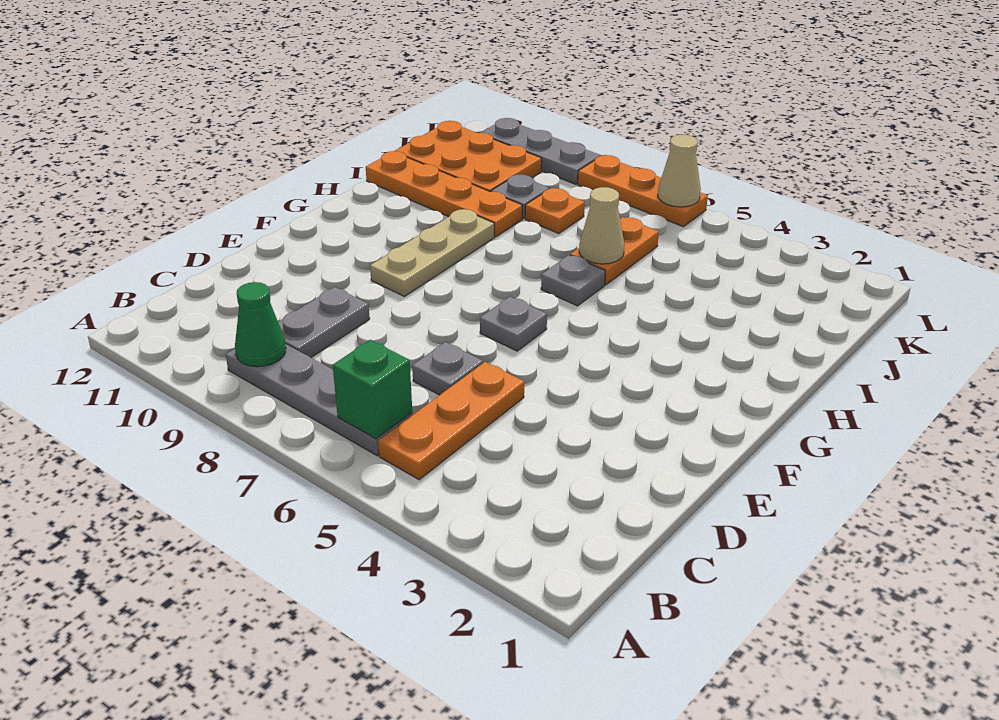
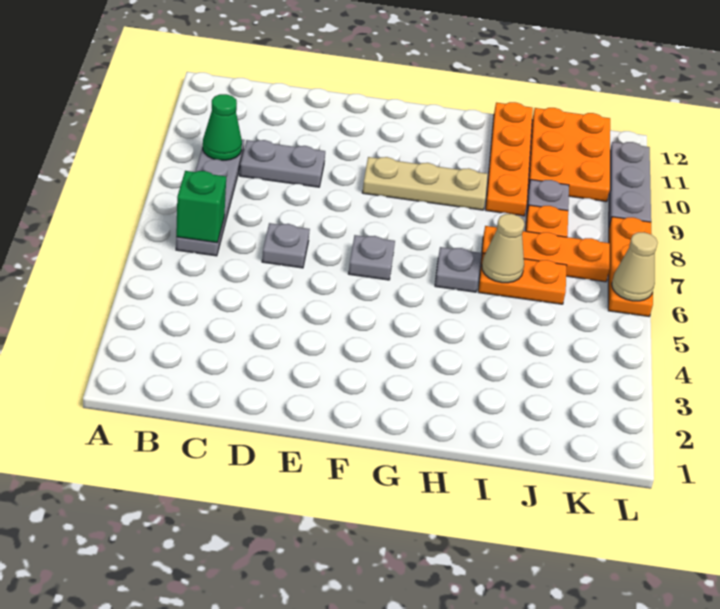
orange 1x3 plate [378,362,524,480] -> orange 1x3 plate moved to [481,226,610,282]

